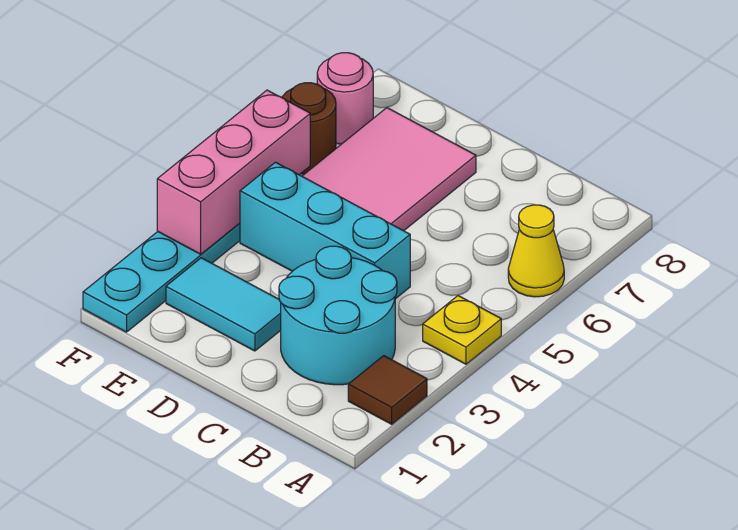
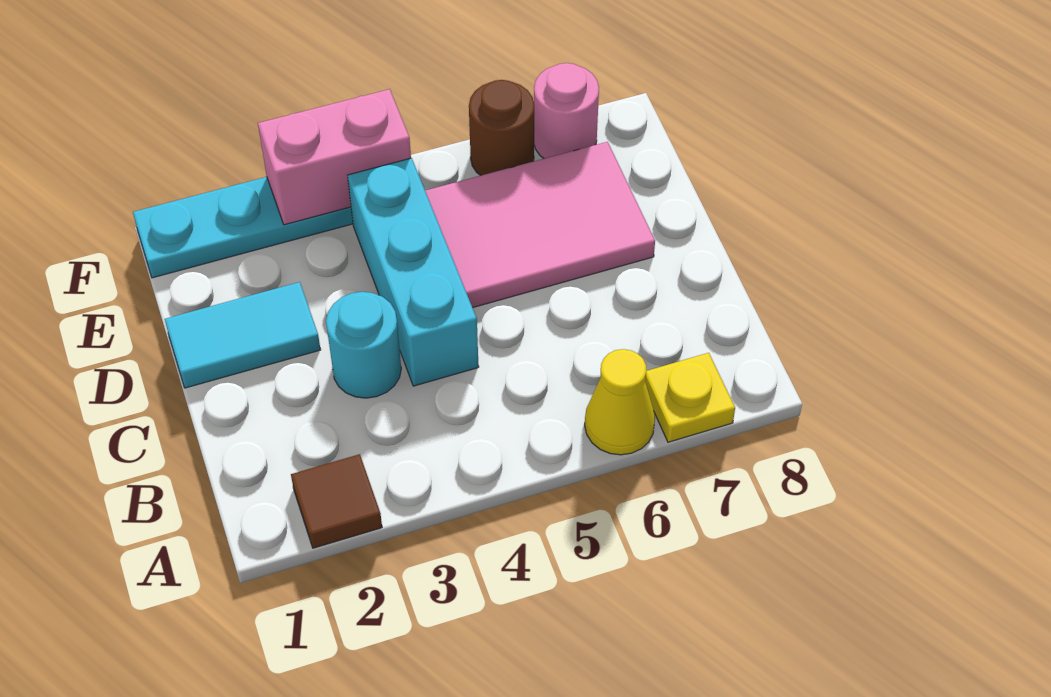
yellow 1x1 plate [423,296,501,364] -> yellow 1x1 plate moved to [645,353,735,442]
cyan 2x2 round brick [279,246,397,385] -> cyan 1x1 round brick [326,292,401,398]
cyan 1x2 tile [166,258,281,351] -> cyan 1x2 tile turned to [165,282,321,388]
pink 1x3 brick [157,90,310,254] -> pink 1x2 brick [258,89,411,225]

